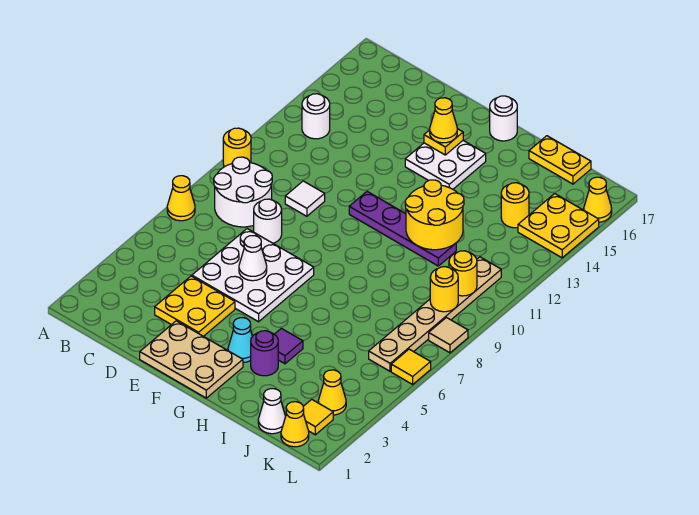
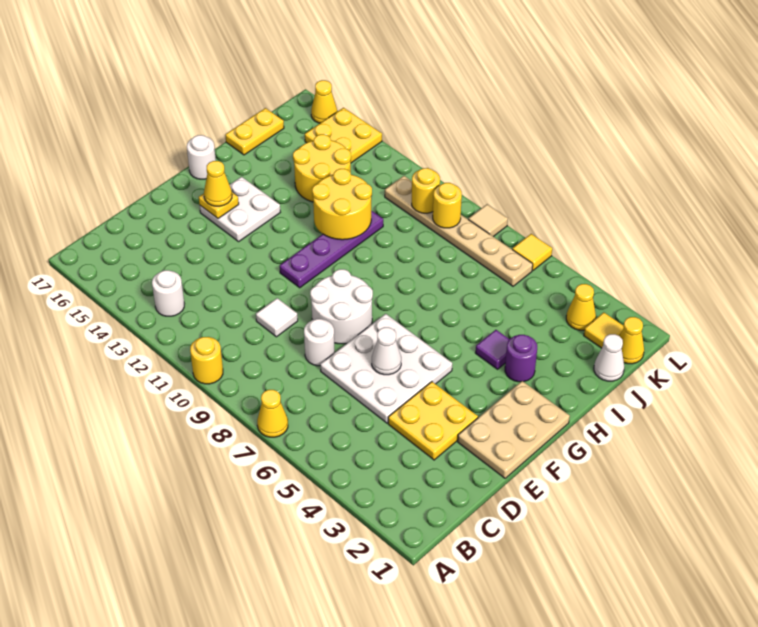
white 2x2 round brick [214,157,272,227] -> white 2x2 round brick moved to [310,269,373,344]
cyan 1x1 cone [228,318,252,363] -> none
yellow 1x1 round brick [501,183,529,228] -> yellow 2x2 round brick [293,134,351,202]

